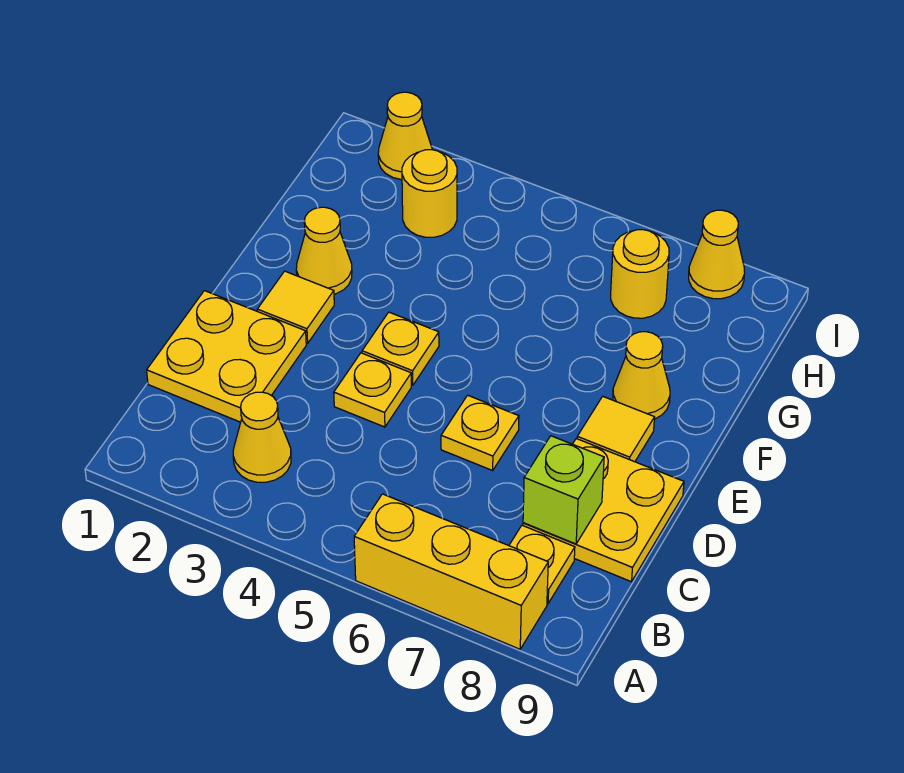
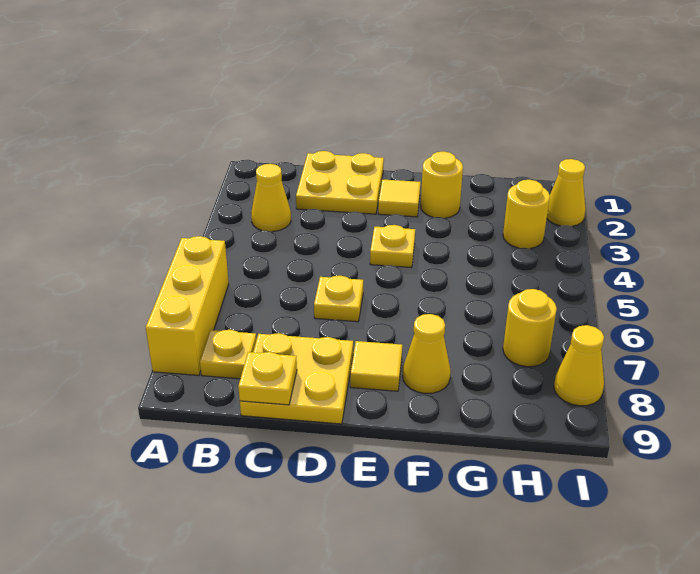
lime 1x1 brick [523,436,604,544] -> none
yellow 1x1 plate [334,353,411,427] -> yellow 1x1 plate moved to [238,352,297,405]
yellow 1x1 cone [296,207,352,294] -> yellow 1x1 round brick [421,152,463,218]

